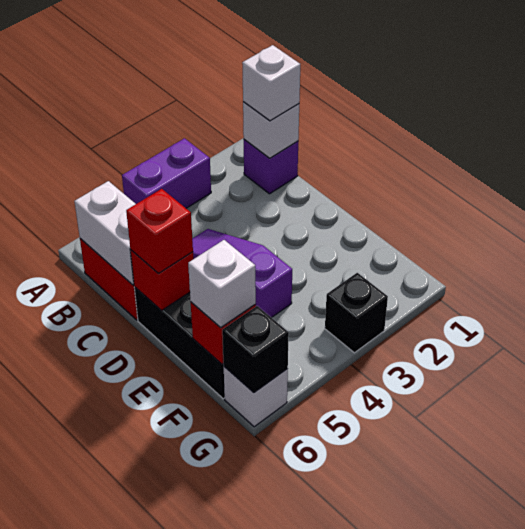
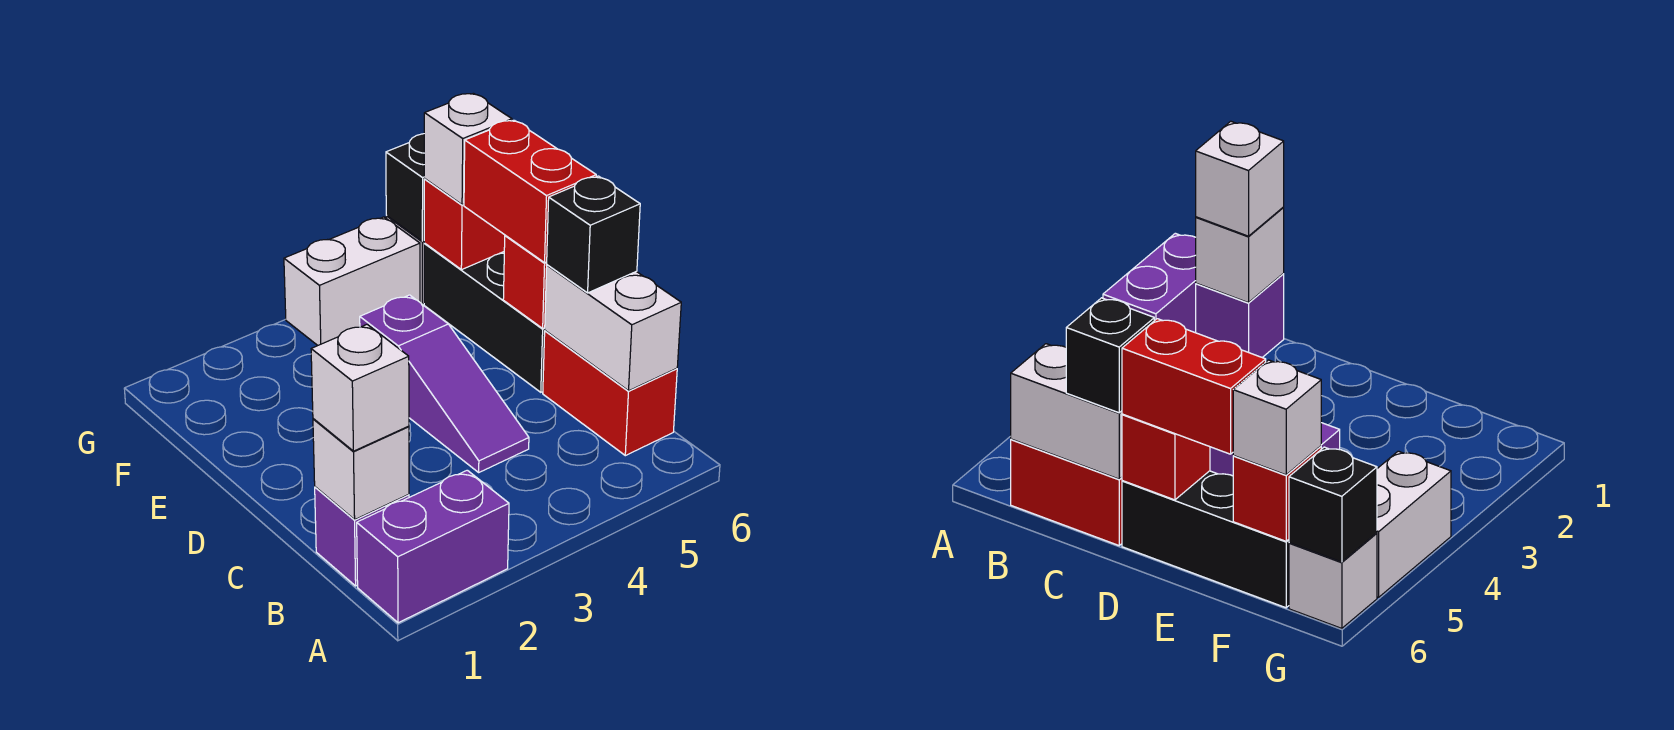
purple 1x2 brick [122,138,211,208] -> purple 1x2 brick moved to [357,470,509,623]
red 1x1 brick [126,189,193,273] -> red 1x2 brick [464,120,596,263]
black 1x1 brick [325,273,388,353] -> black 1x1 brick moved to [547,176,640,293]
none -> white 1x2 brick [284,217,420,345]

